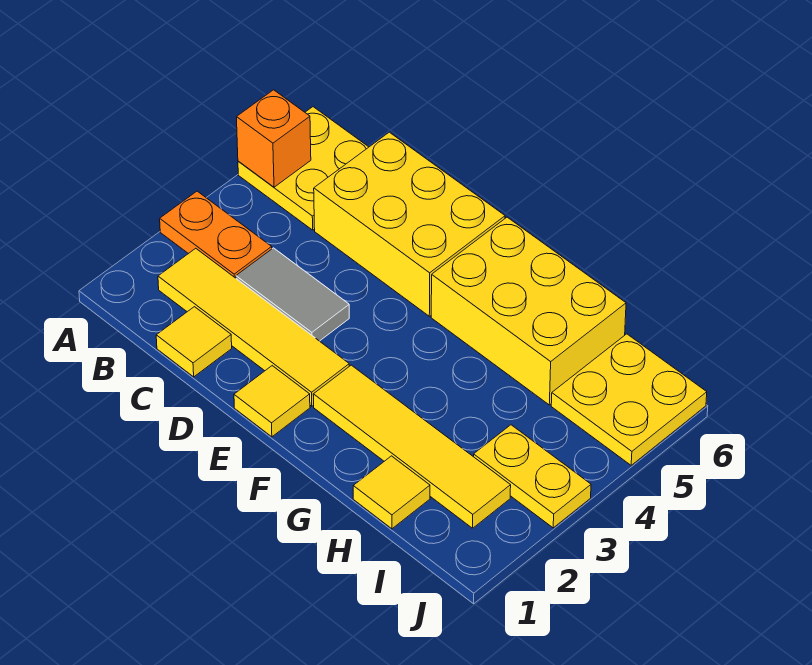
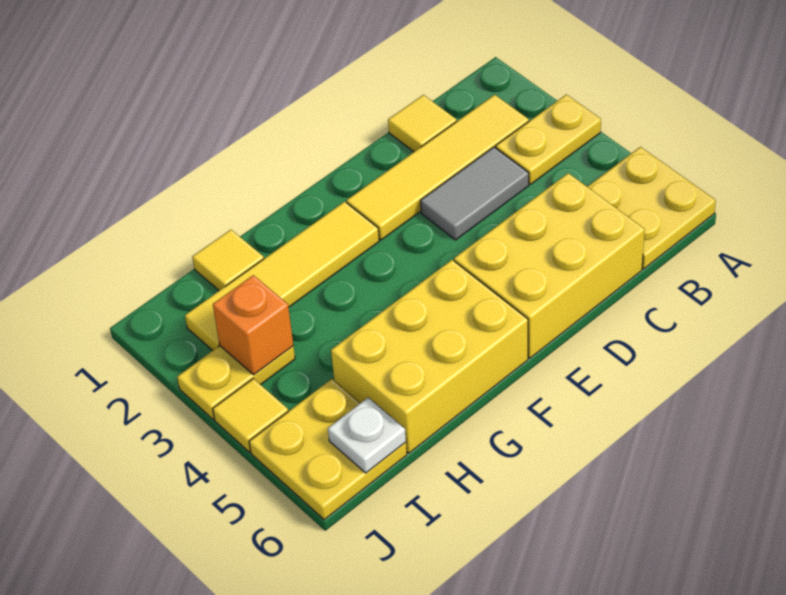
orange 1x2 plate [160,191,272,278] -> yellow 1x2 plate [496,94,601,184]
orange 1x1 brick [237,90,311,187] -> orange 1x1 brick moved to [213,275,293,375]
yellow 1x1 tile [234,366,310,437] -> yellow 1x1 tile moved to [213,379,288,452]
none -> white 1x1 plate [328,398,406,473]

